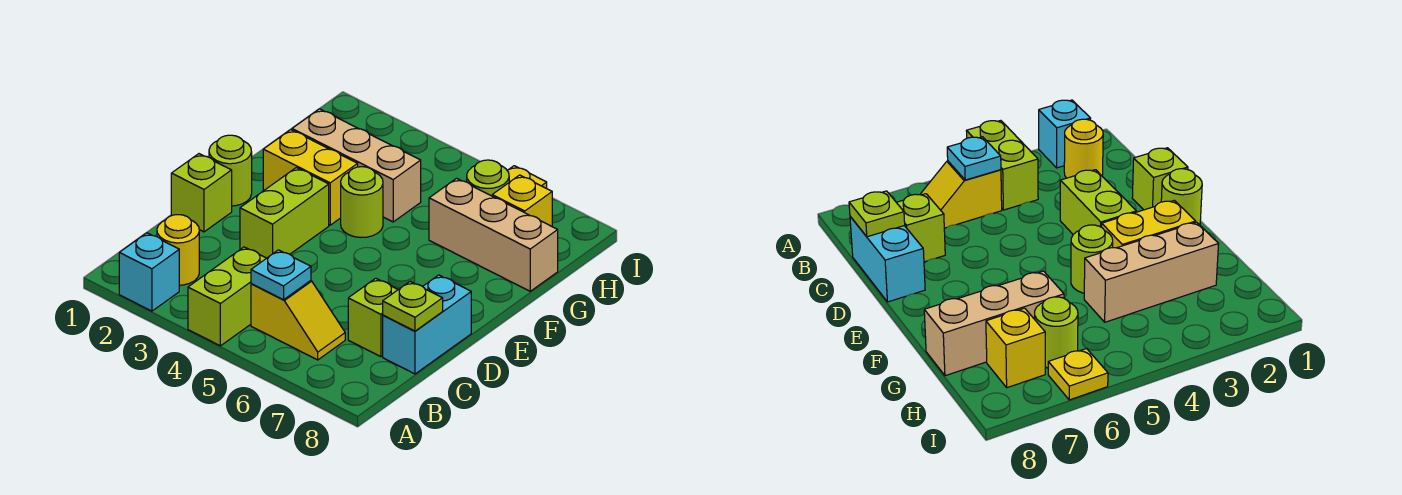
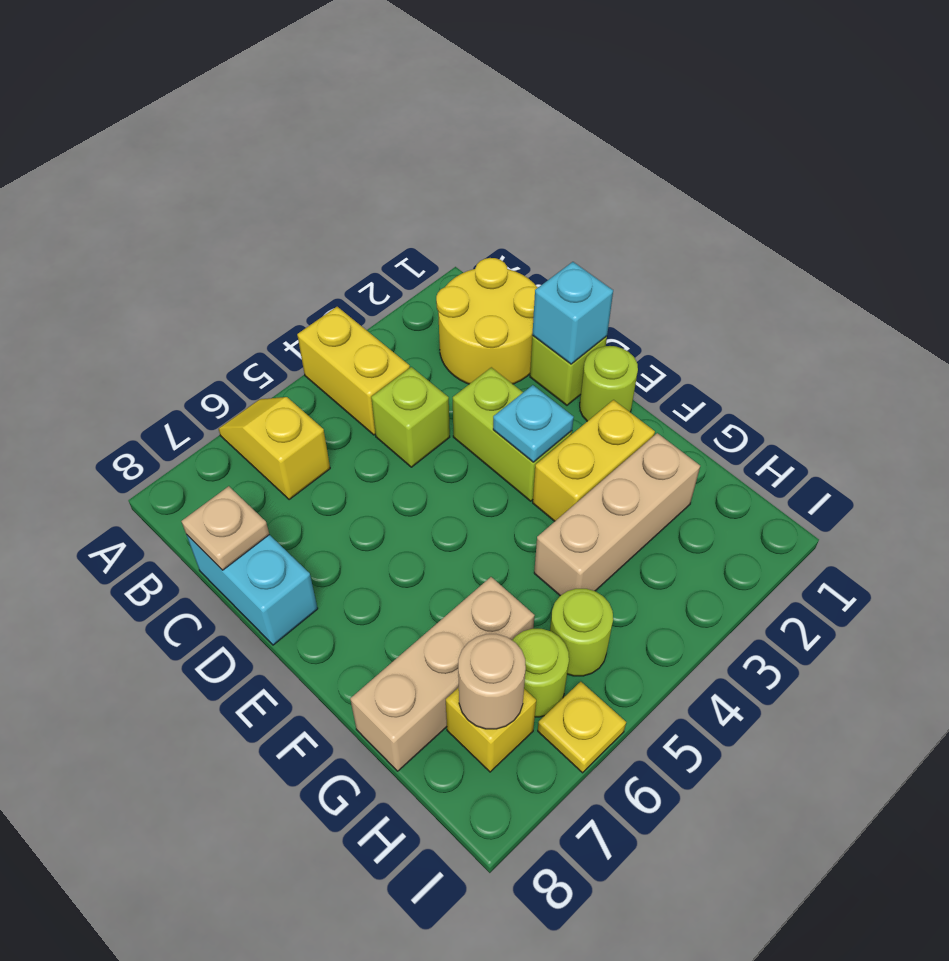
cyan 1x1 brick [119,233,179,311] -> cyan 1x1 brick moved to [532,262,613,364]
lime 1x2 brick [188,247,266,346] -> yellow 1x2 brick [297,307,410,435]
yellow 1x1 round brick [157,215,199,285] -> yellow 2x2 round brick [436,258,538,384]
yellow 1x2 slope [251,281,345,360] -> yellow 1x2 slope turned to [219,397,330,500]
cyan 1x1 plate [251,250,311,300] -> cyan 1x1 plate moved to [493,385,574,462]
lime 1x1 brick [348,278,398,357] -> lime 1x1 brick moved to [371,367,450,467]
lime 1x1 plate [383,282,443,331] -> tan 1x1 plate [182,486,269,570]
lime 1x1 round brick [341,167,383,237] -> lime 1x1 round brick moved to [550,589,613,676]
none -> tan 1x1 round brick [458,634,526,729]

